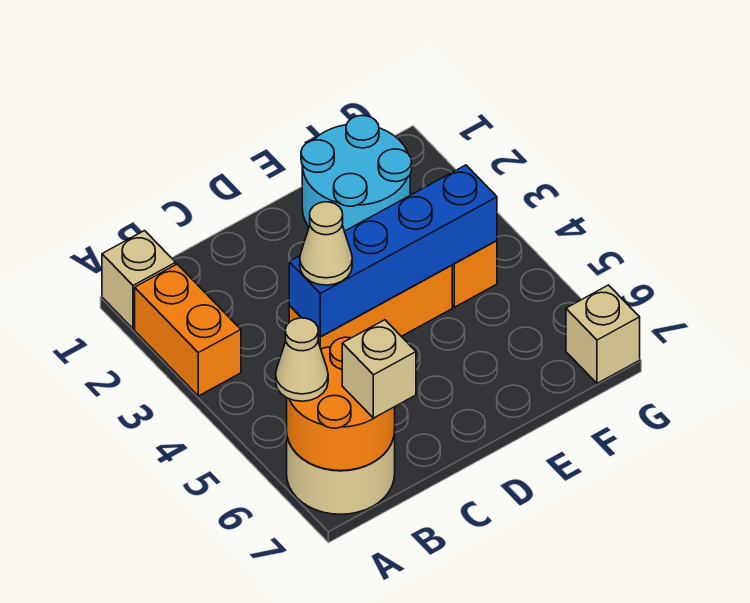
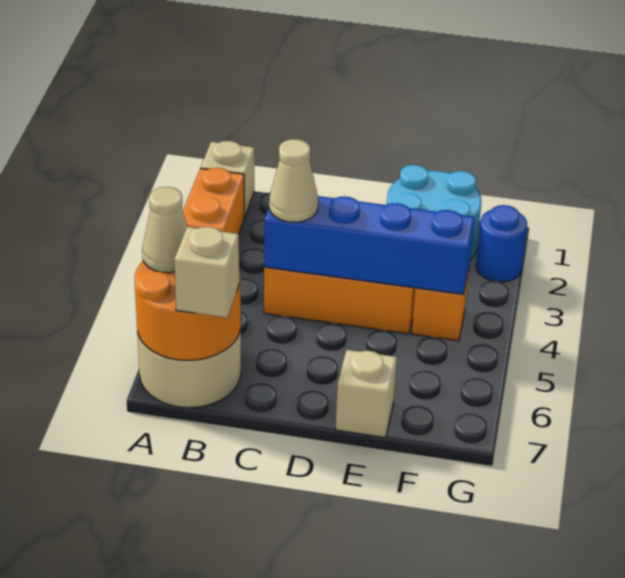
none -> blue 1x1 round brick [476,205,527,282]
tan 1x1 brick [566,285,640,383] -> tan 1x1 brick moved to [335,350,397,438]

